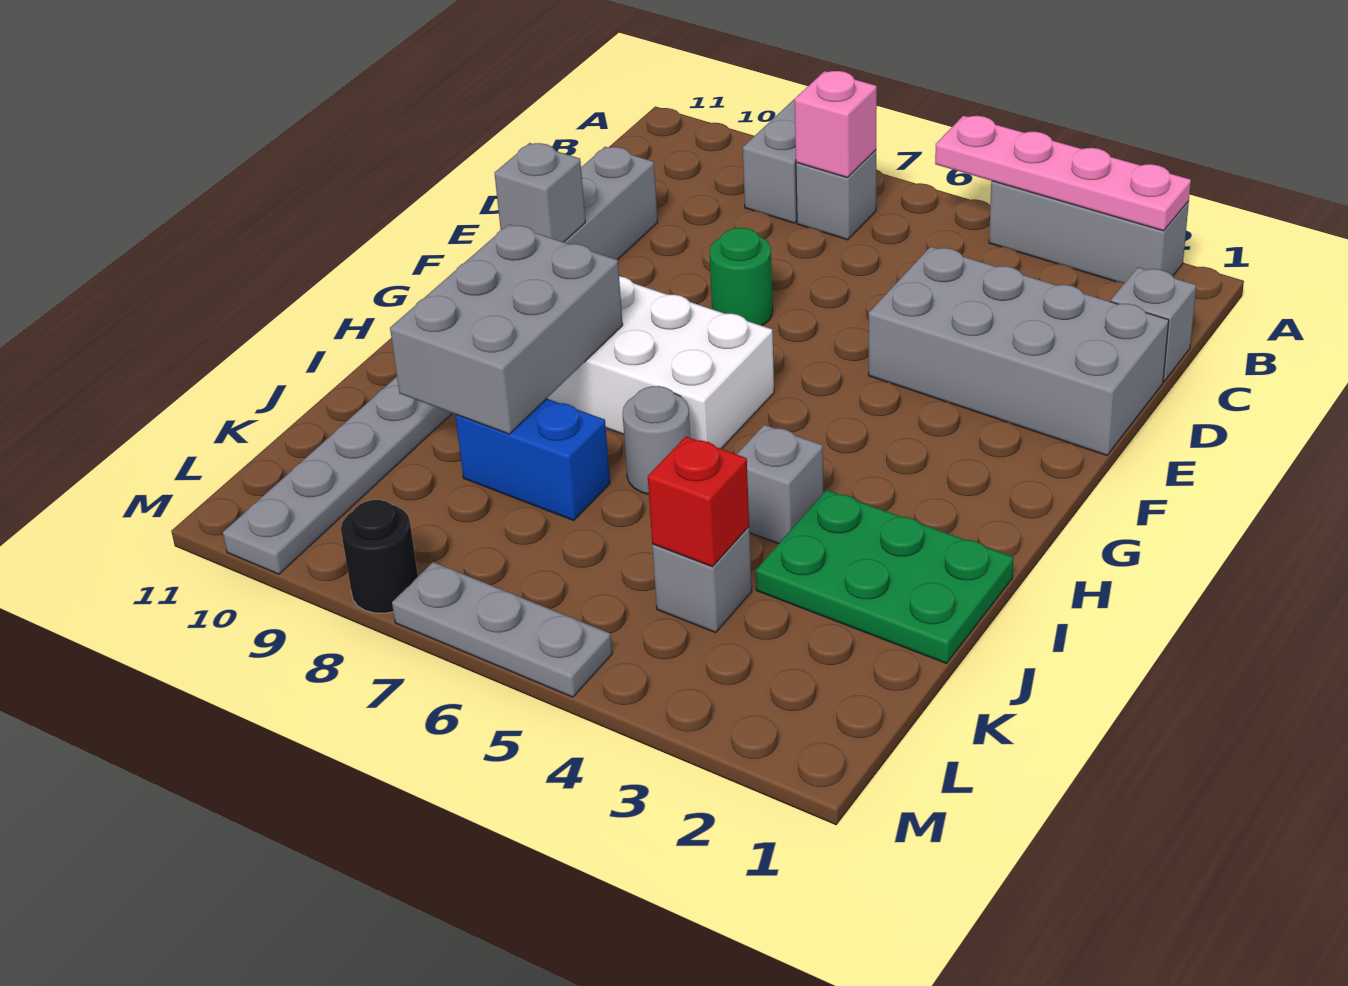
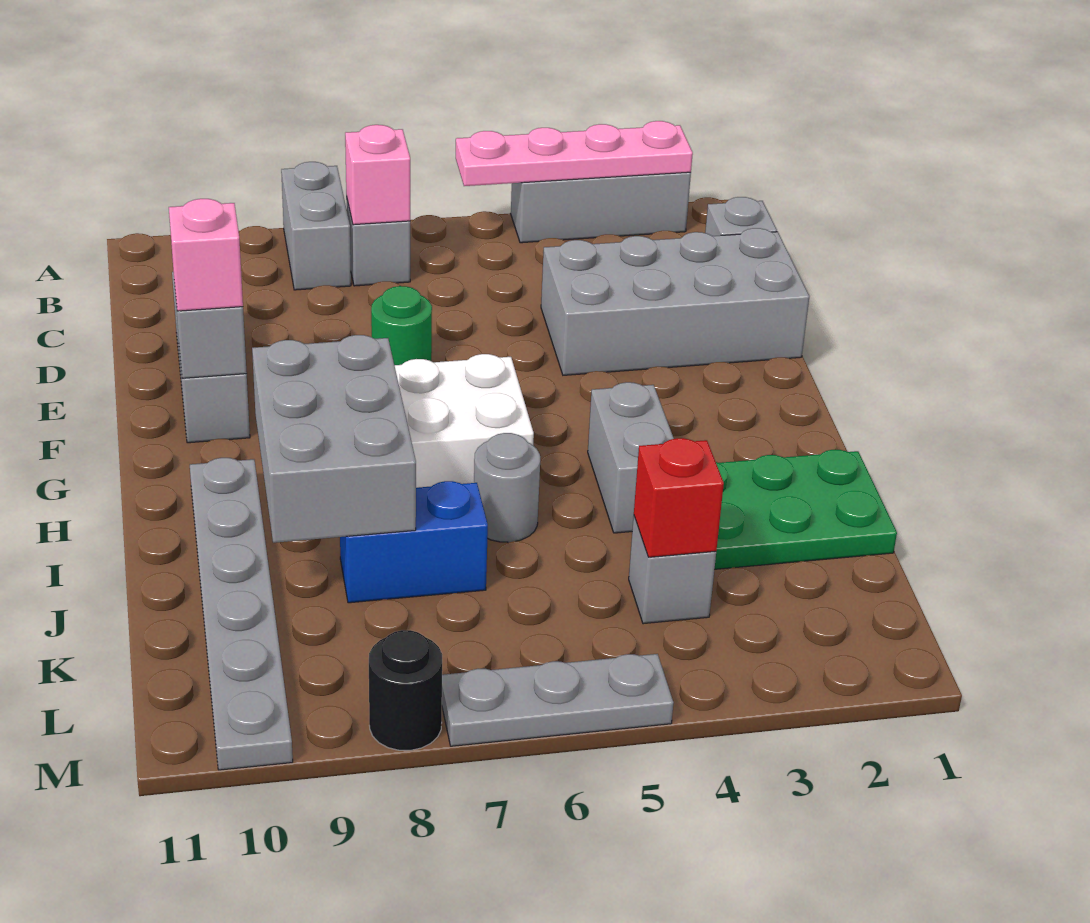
none -> pink 1x1 brick [169,199,243,311]
grey 1x1 brick [737,425,823,544] -> grey 1x2 brick [588,382,674,533]

